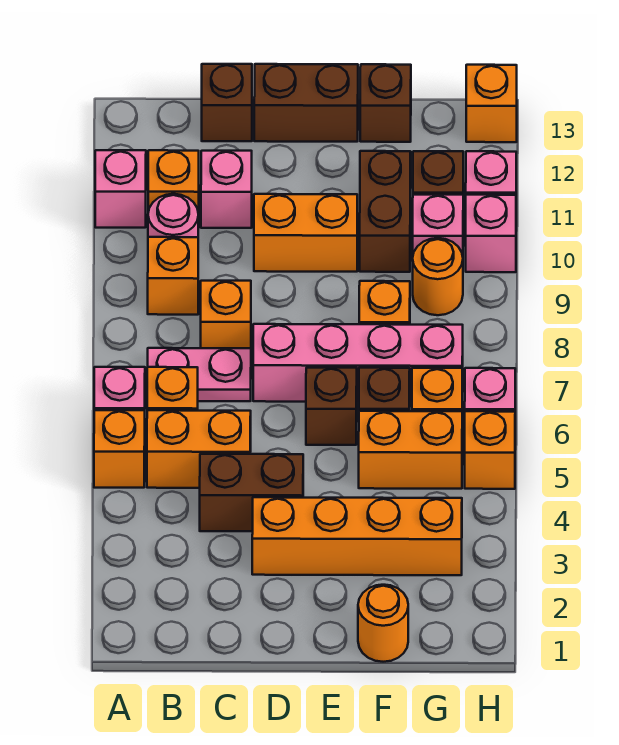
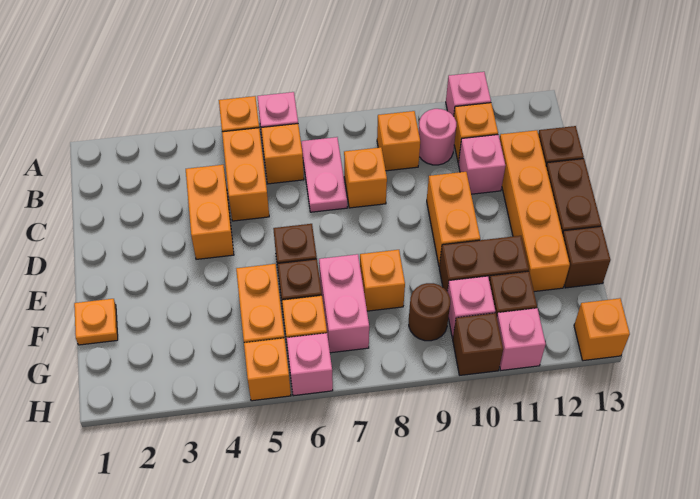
brown 1x2 brick [200,454,303,531] -> orange 1x2 brick [186,165,234,259]
orange 1x4 brick [252,497,462,575] -> orange 1x4 brick moved to [500,130,570,292]
pink 1x4 brick [253,324,463,402] -> pink 1x2 brick [319,254,369,353]
orange 1x1 round brick [358,585,408,662] -> orange 1x1 plate [74,299,118,345]
orange 1x1 round brick [413,238,463,315] -> brown 1x1 round brick [409,283,450,341]
pink 1x1 brick [466,195,516,272] -> brown 1x1 brick [453,313,503,375]

